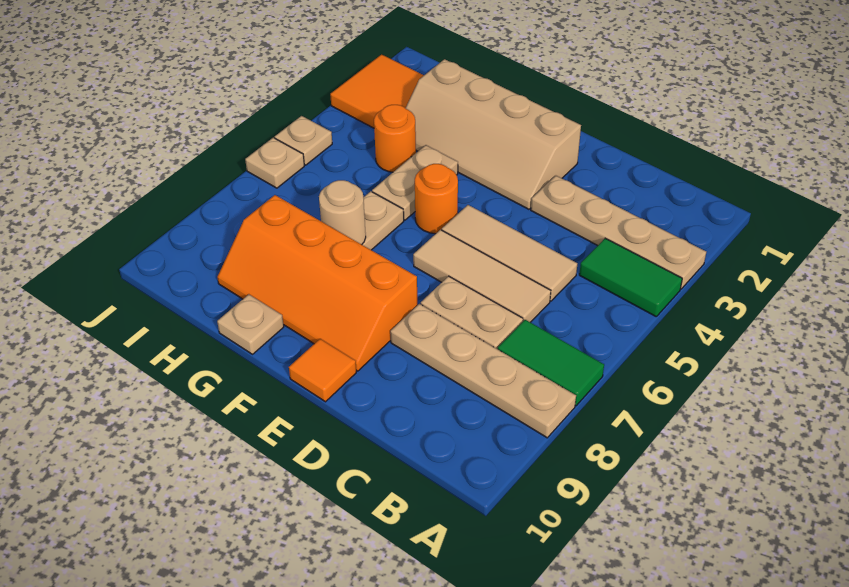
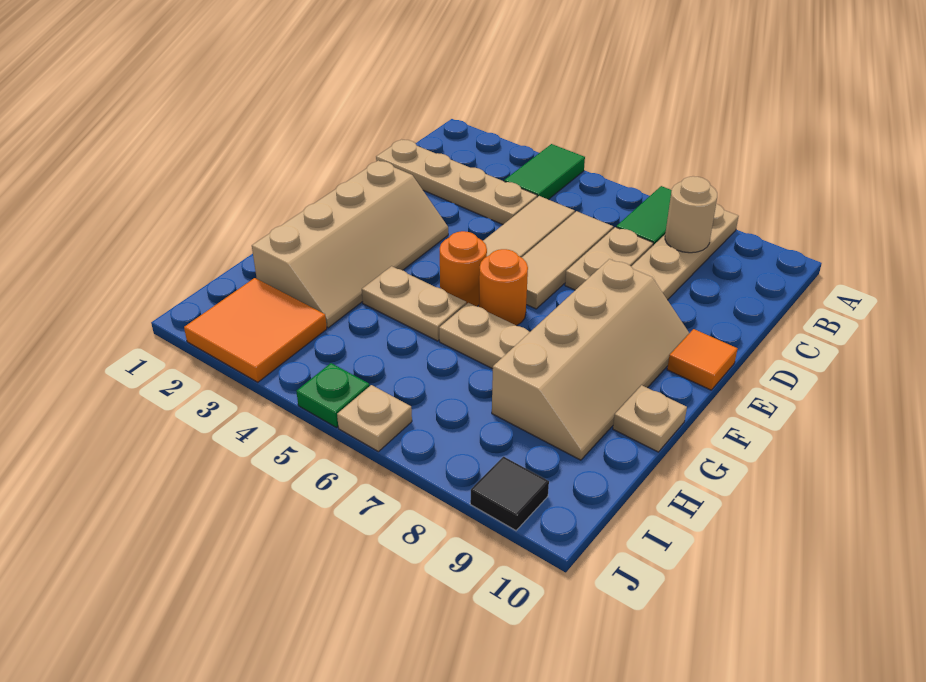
tan 1x4 plate [531,176,706,289] -> tan 1x4 plate turned to [376,140,537,225]
orange 2x4 slope [217,195,418,371] -> tan 2x4 slope [492,259,689,460]
tan 1x1 round brick [319,180,366,245] -> tan 1x1 round brick moved to [665,176,717,253]
orange 1x1 round brick [374,105,416,172] -> orange 1x1 round brick moved to [479,249,528,326]
tan 1x1 plate [275,116,332,165] -> green 1x1 plate [296,363,370,428]
none -> black 1x1 tile [470,457,549,531]

